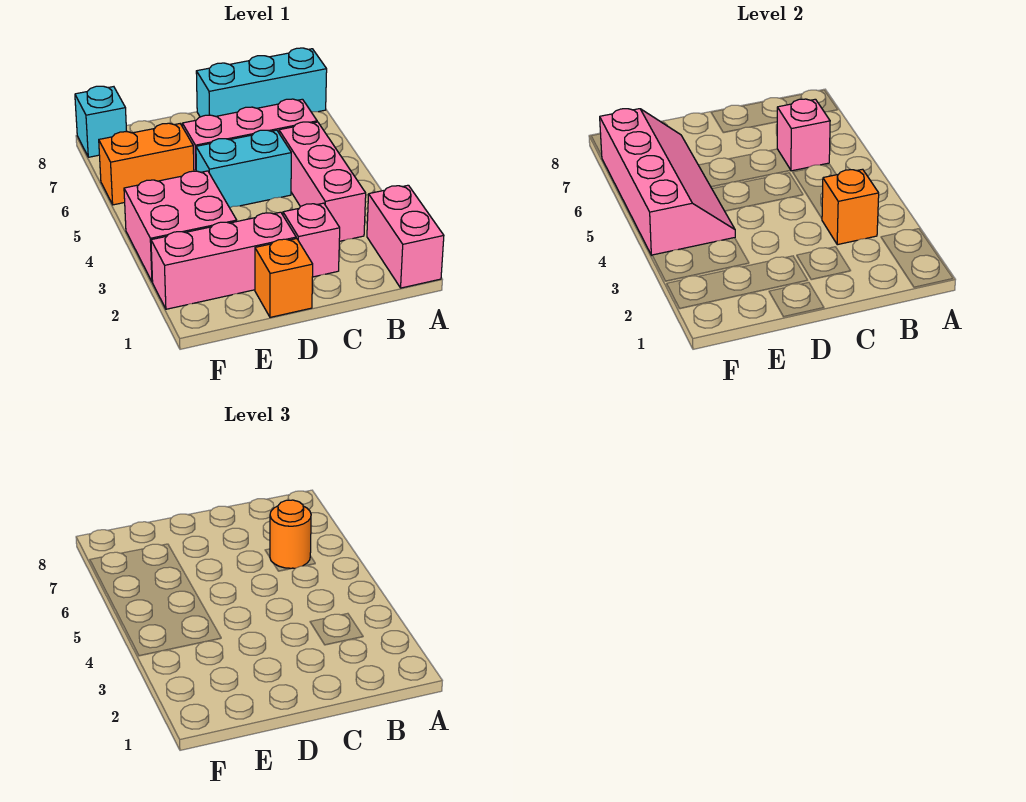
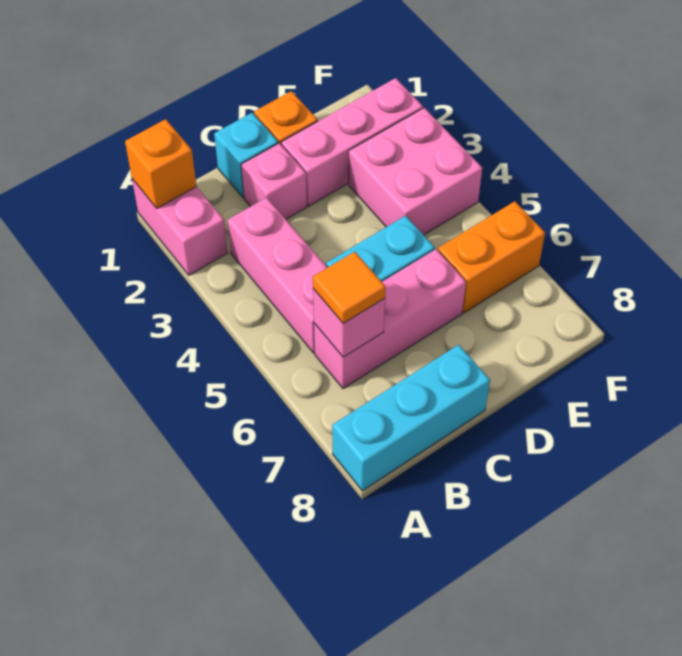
orange 1x1 brick [822,169,879,245] -> orange 1x1 brick moved to [125,119,197,208]
orange 1x1 round brick [270,500,311,568] -> orange 1x1 tile [313,252,386,323]
pink 2x4 slope [600,109,735,255] -> none
cyan 1x1 brick [75,86,127,157] -> cyan 1x1 brick moved to [214,113,278,197]

